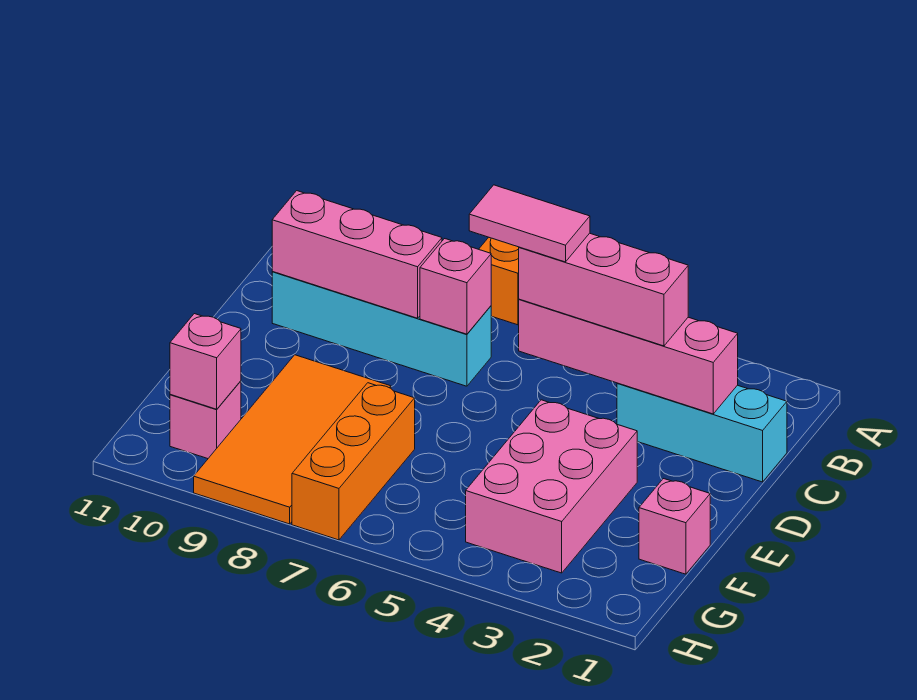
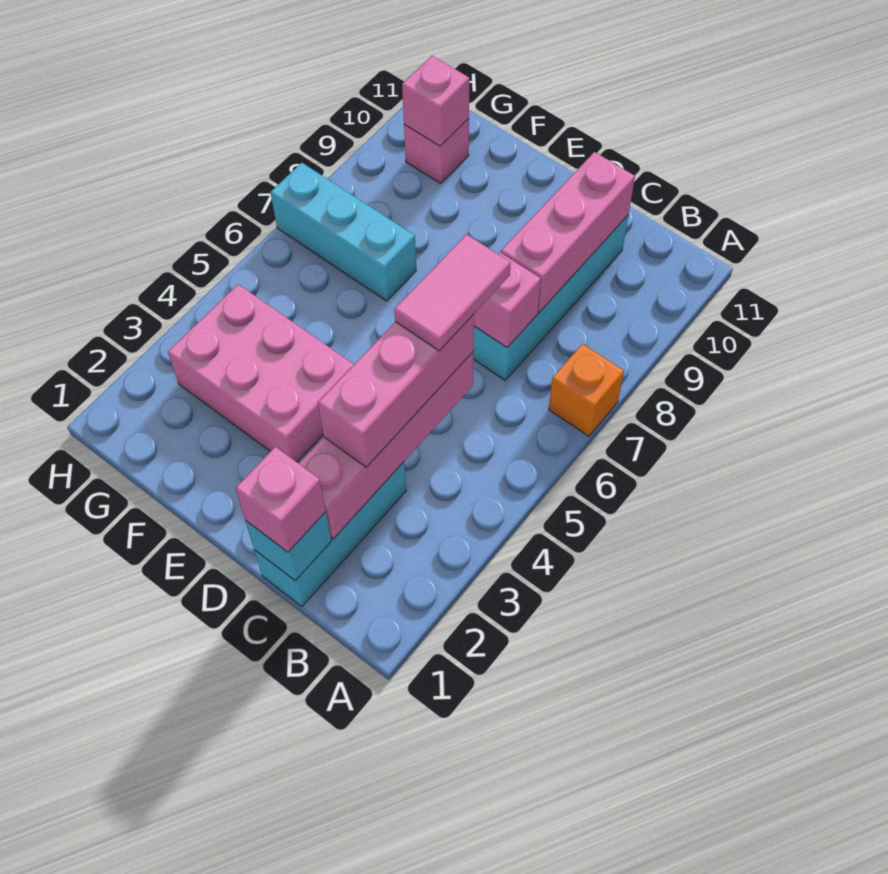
none -> cyan 1x1 brick [245,512,331,581]
orange 2x4 tile [194,355,391,524] -> none
pink 1x1 brick [639,479,710,574] -> pink 1x1 brick moved to [235,447,326,552]
orange 1x3 brick [292,383,415,540] -> cyan 1x3 brick [270,163,416,301]

